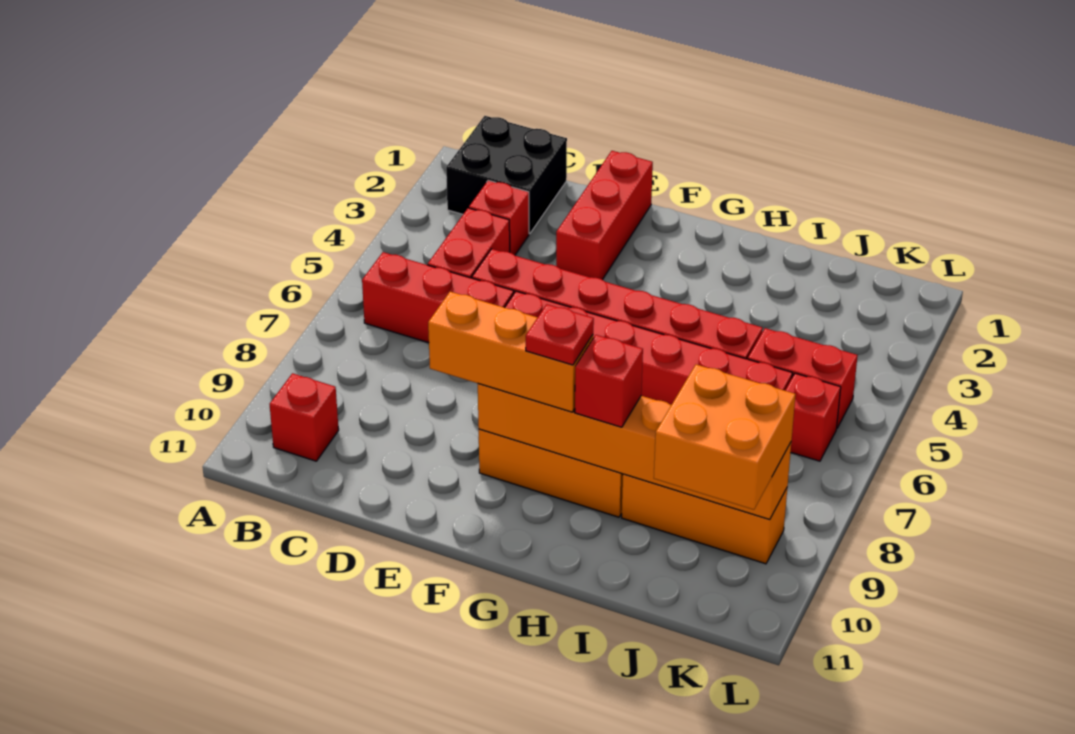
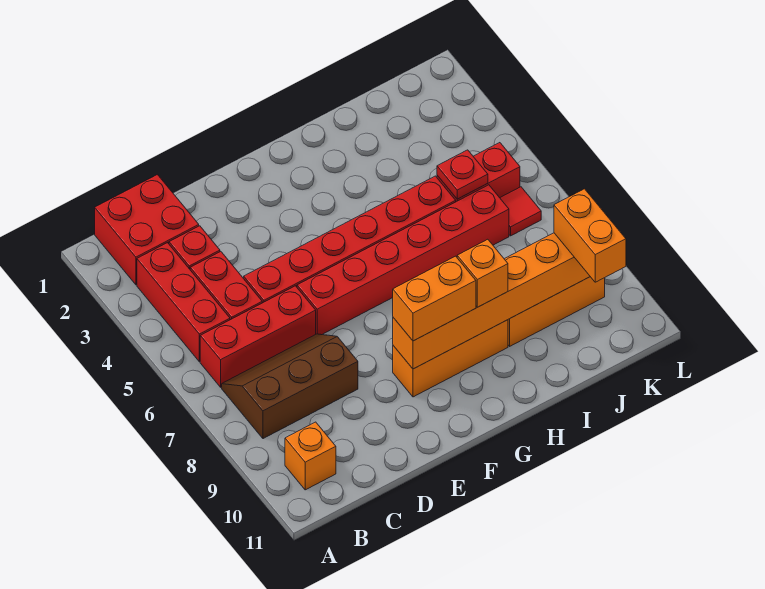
black 2x2 brick [446,116,567,234] -> red 2x2 brick [95,175,199,285]
none -> brown 2x3 slope [222,334,358,439]
red 1x1 brick [270,373,339,461] -> orange 1x1 brick [285,422,336,490]
red 1x3 brick [556,151,653,280] -> red 1x3 brick moved to [137,243,230,362]
orange 1x3 brick [428,292,593,412] -> orange 1x2 brick [393,256,476,341]
red 1x1 plate [526,304,594,365] -> red 1x1 plate moved to [437,150,488,199]
red 1x1 brick [575,335,643,427] -> orange 1x1 brick [457,239,508,307]
orange 2x2 brick [654,364,795,510] -> orange 1x2 brick [554,189,626,282]
red 1x1 brick [785,373,841,461] -> red 1x1 tile [500,187,541,236]

